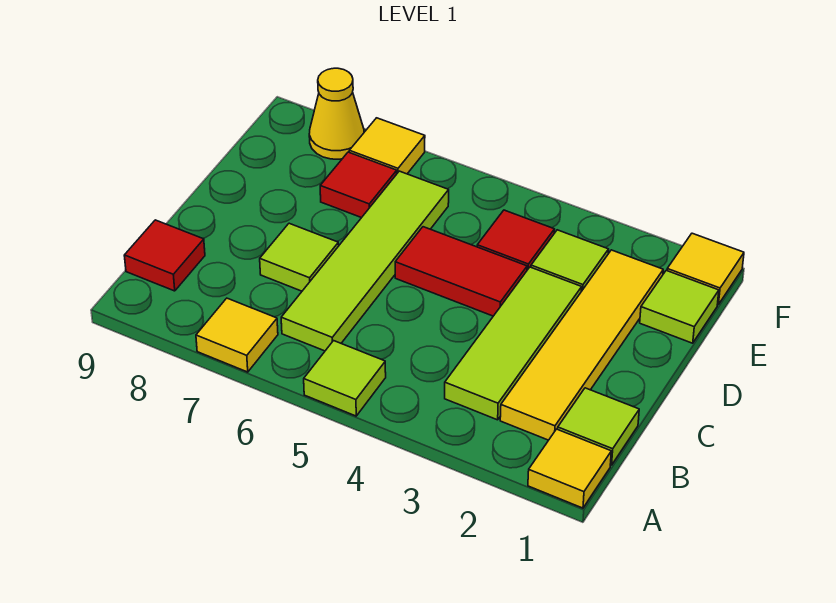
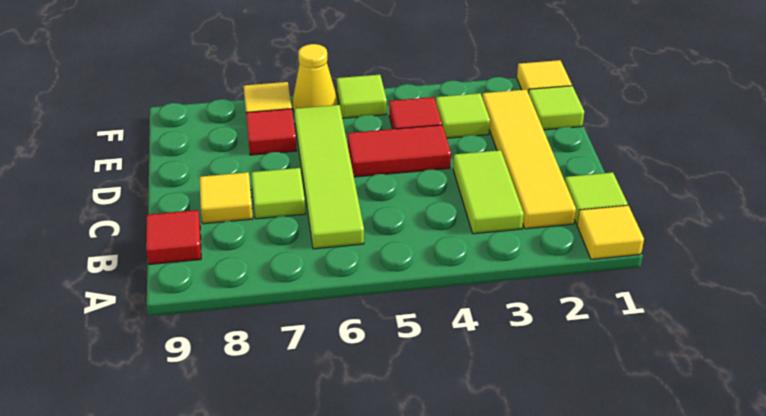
lime 1x1 tile [304,341,386,416] -> lime 1x1 tile moved to [337,75,387,118]
yellow 1x1 tile [196,298,278,372] -> yellow 1x1 tile moved to [200,172,253,224]
lime 1x3 tile [445,267,582,420] -> lime 1x2 tile [453,150,524,234]
yellow 1x1 cone [309,68,364,159] -> yellow 1x1 cone moved to [293,44,337,110]

